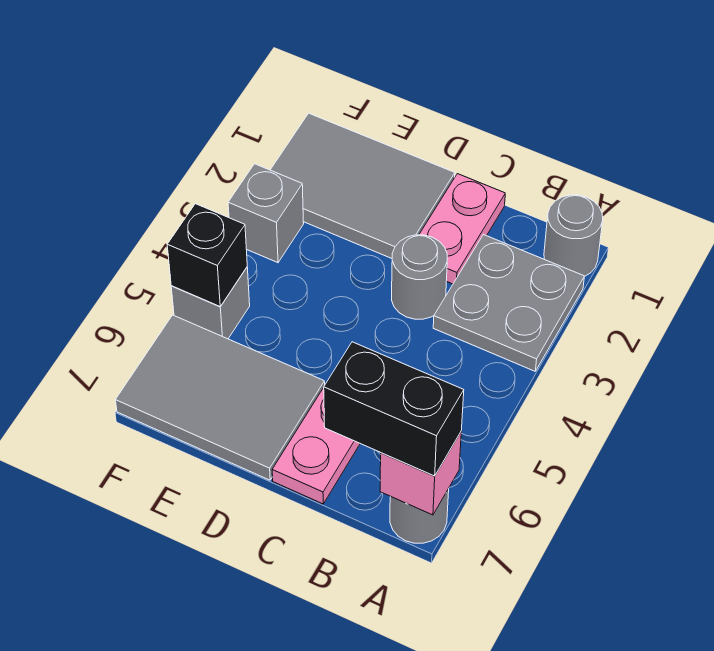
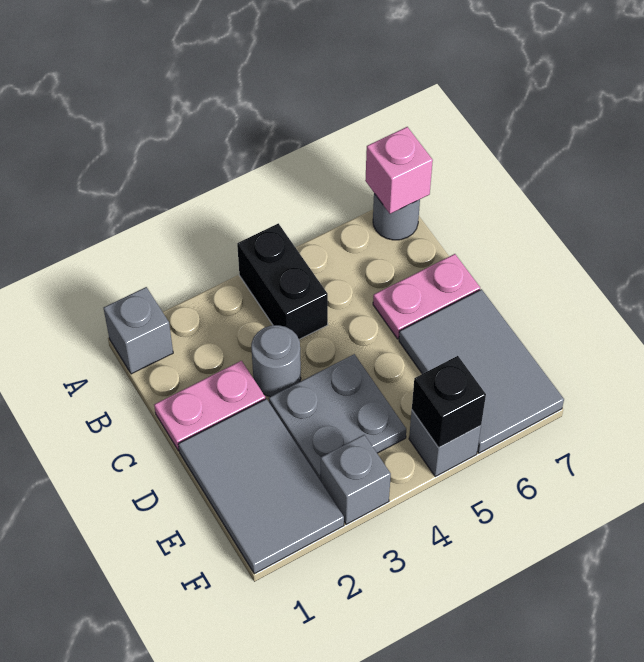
grey 1x1 round brick [544,195,603,276] -> grey 1x1 brick [104,287,173,374]
grey 2x2 plate [433,235,584,371] -> grey 2x2 plate moved to [269,354,406,481]
black 1x2 brick [324,342,464,476] -> black 1x2 brick moved to [237,223,328,339]

